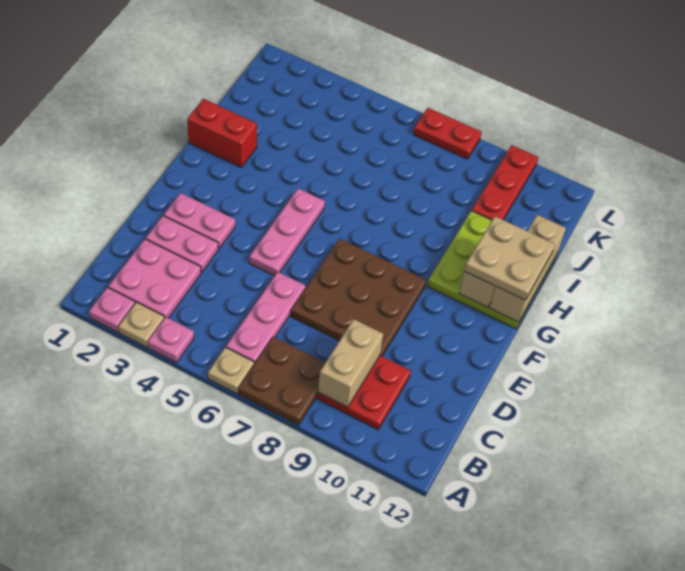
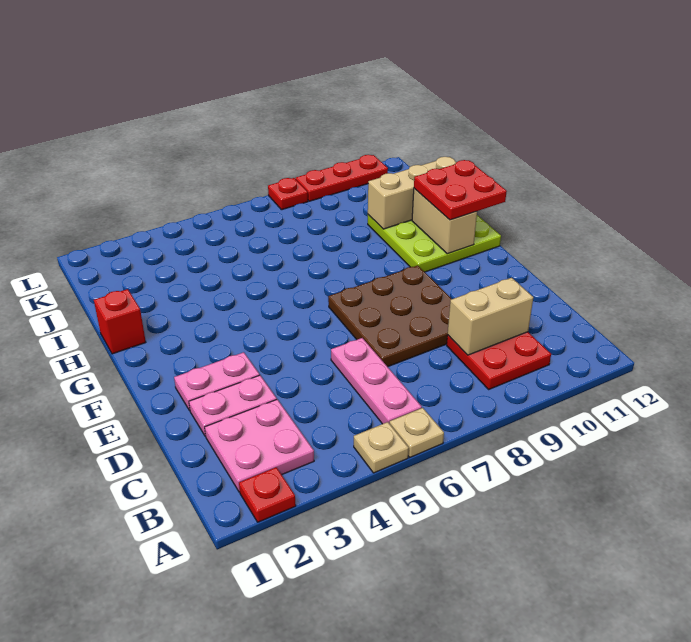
pink 1x1 plate [89,287,135,332] -> red 1x1 plate [239,467,296,522]
tan 1x1 plate [118,302,164,347] -> tan 1x1 plate moved to [354,422,409,473]
pink 1x1 plate [148,317,194,363] -> none
brown 2x2 plate [238,337,325,425] -> none
tan 1x2 brick [318,319,383,407] -> tan 1x2 brick turned to [448,278,533,355]
pink 1x3 plate [249,188,325,276] -> none
tan 2x2 plate [464,216,555,300] -> red 2x2 plate [414,160,507,220]
tan 1x3 brick [490,215,566,322] -> tan 1x3 brick turned to [368,157,456,229]
red 1x2 brick [187,99,257,168] -> red 1x1 brick [94,289,146,354]
red 1x3 plate [472,145,538,220] -> red 1x3 plate turned to [296,155,388,201]
red 1x2 plate [413,108,482,159] -> red 1x1 plate [268,178,308,210]

